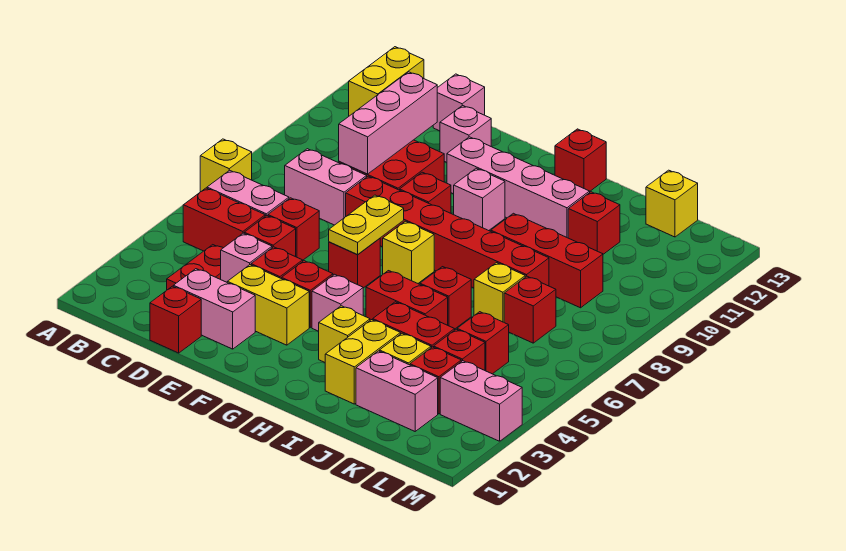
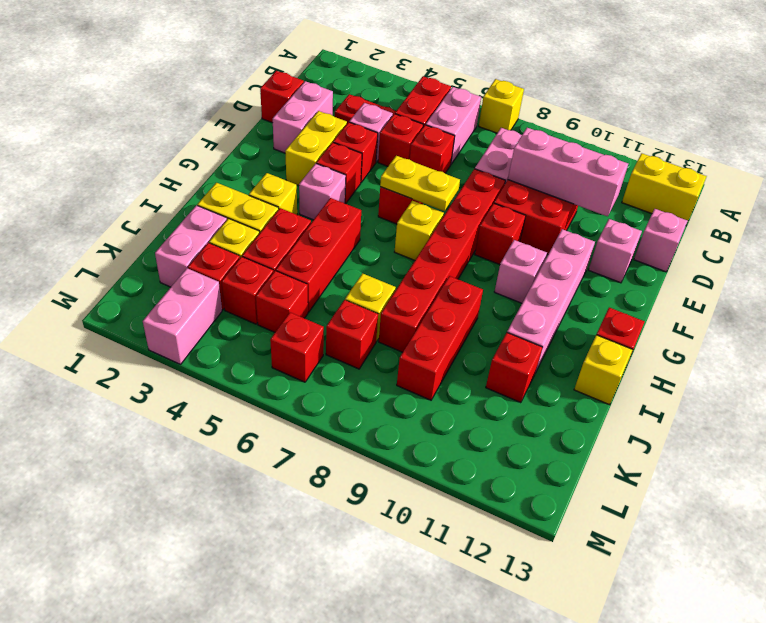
red 1x2 brick [366,271,448,325] -> red 1x3 brick [276,198,361,312]
red 1x1 brick [420,267,471,329] -> red 1x1 brick moved to [270,312,324,382]
yellow 1x1 brick [646,170,698,237] -> yellow 1x1 brick moved to [574,335,633,405]

